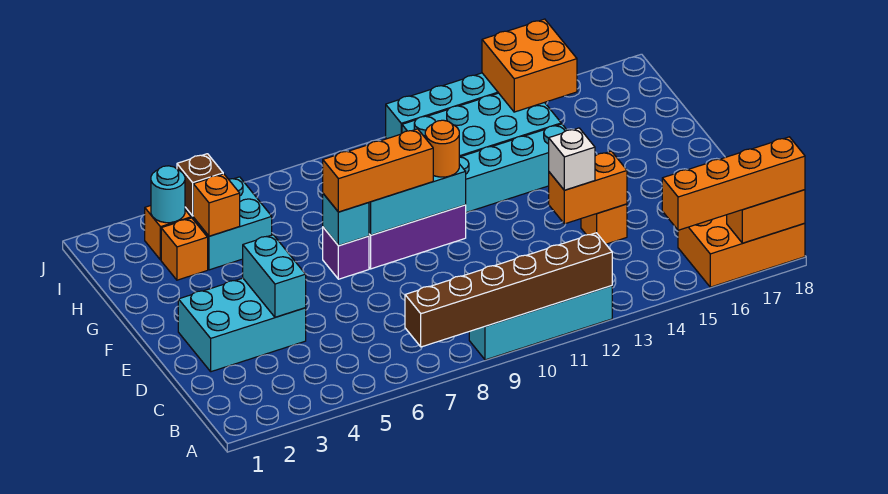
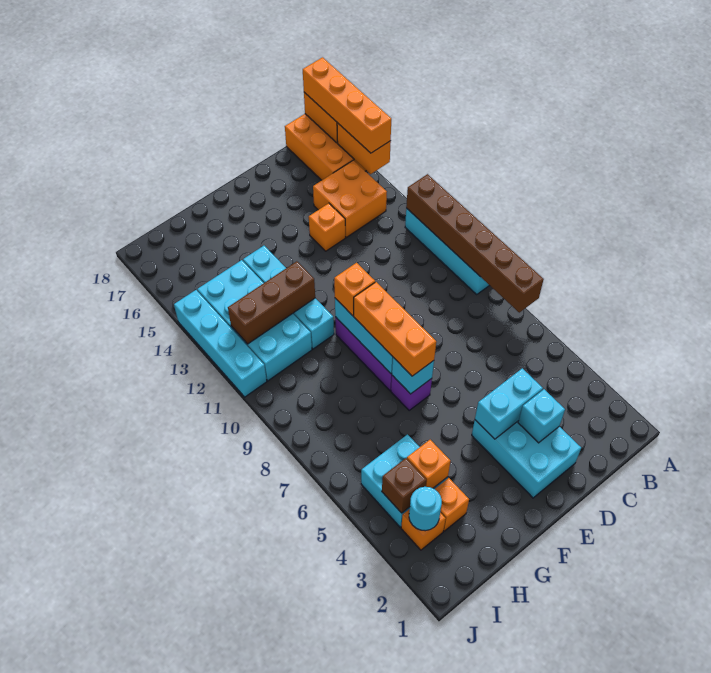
none -> cyan 1x1 brick [518,389,565,443]
orange 1x2 brick [549,151,627,224] -> orange 1x2 brick moved to [337,123,391,174]
white 1x1 brick [549,128,595,190] -> none
orange 1x1 round brick [425,120,459,177] -> orange 1x1 brick [334,263,375,316]
none -> brown 1x3 brick [228,261,315,344]
orange 2x2 brick [482,19,577,112] -> orange 2x2 brick moved to [313,160,387,237]

